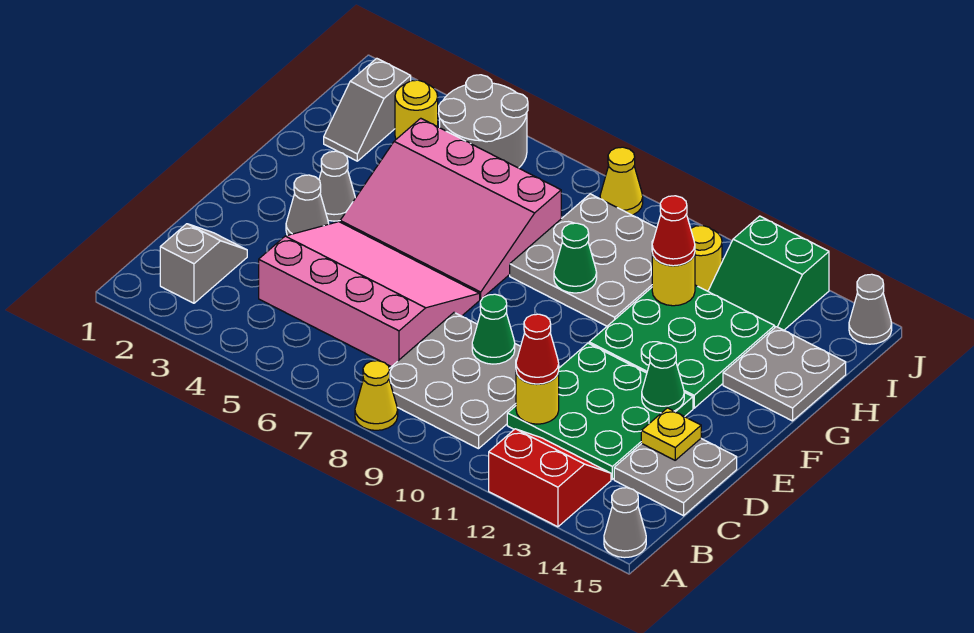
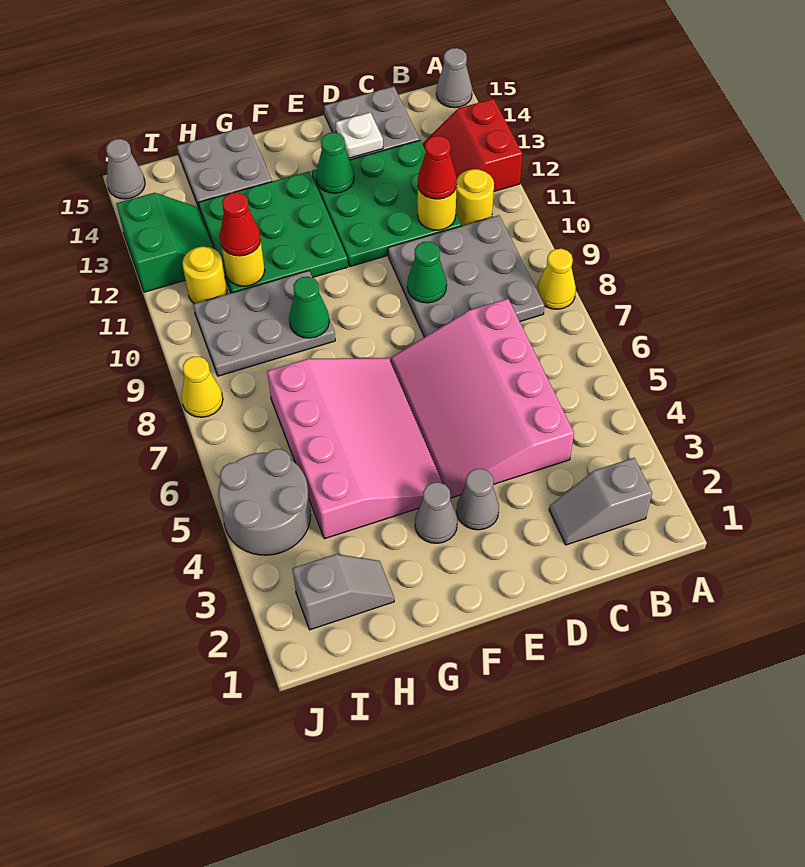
yellow 1x1 plate [641,408,701,460] -> white 1x1 plate [336,113,383,158]
grey 3x3 plate [510,194,657,326] -> grey 2x3 plate [193,271,335,376]
yellow 1x1 round brick [395,80,438,139] -> yellow 1x1 round brick moved to [456,169,494,226]

